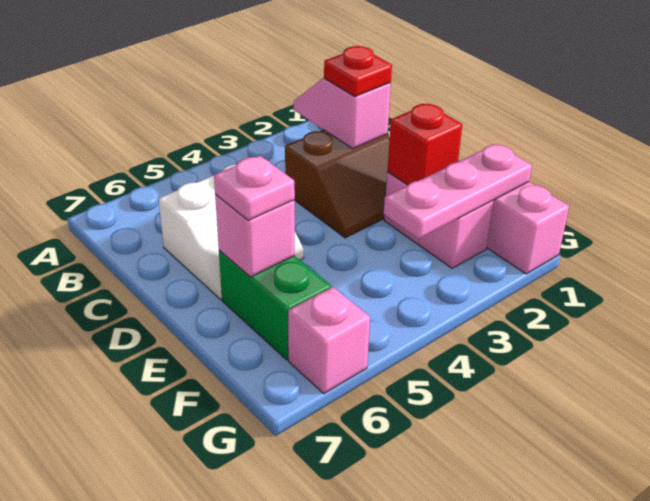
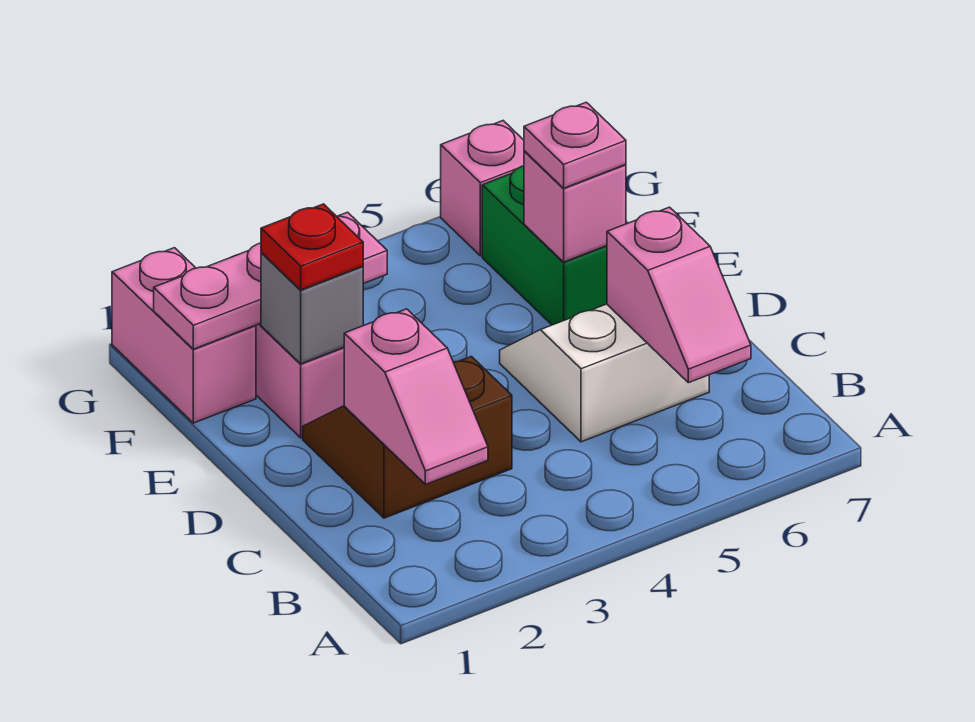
none -> pink 1x2 slope [607,207,751,383]
red 1x1 plate [324,46,392,97] -> red 1x1 plate moved to [261,204,363,290]
red 1x1 brick [387,104,462,185] -> grey 1x1 brick [261,253,363,364]

